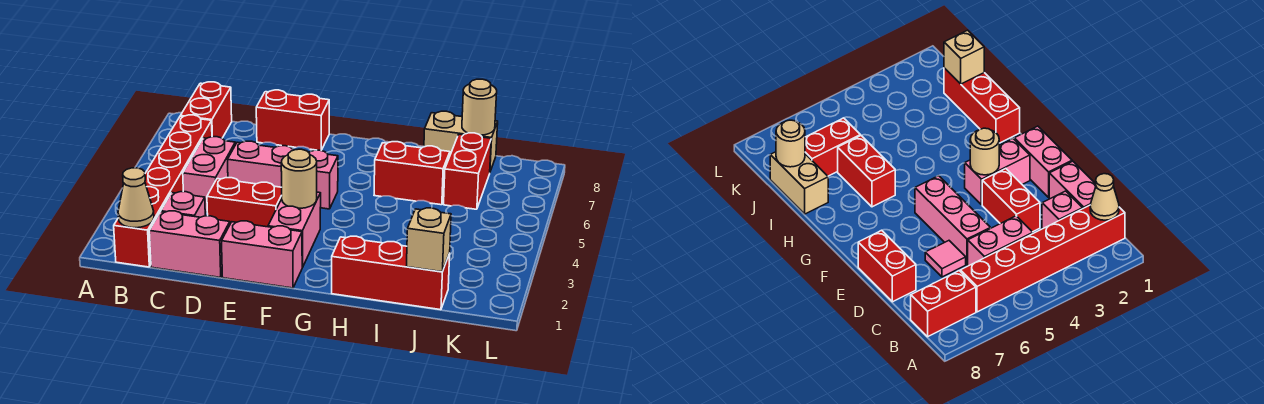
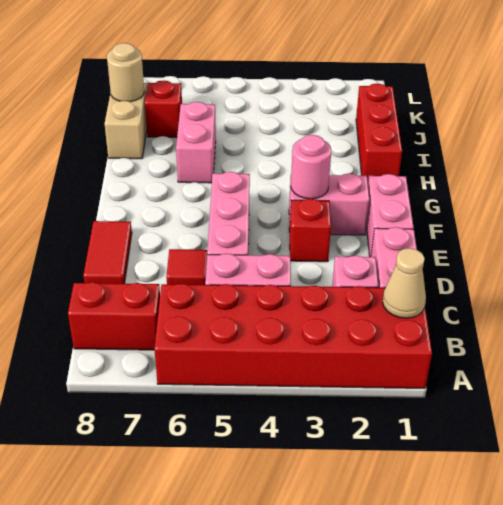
red 1x6 brick [114,115,212,267] -> red 2x6 brick [154,284,432,388]
red 1x2 brick [207,178,282,227] -> red 1x1 brick [290,199,331,262]
pink 1x1 tile [925,241,966,277] -> red 1x1 tile [166,249,207,285]
red 1x2 brick [256,90,329,150] -> red 1x2 tile [83,221,132,284]
tan 1x1 round brick [281,149,317,208] -> pink 1x1 round brick [291,135,331,199]
red 1x2 brick [374,142,450,205] -> pink 1x2 brick [176,102,216,183]
tan 1x1 brick [407,208,451,272] -> none
red 1x2 brick [444,133,491,209] -> red 1x1 brick [145,80,182,137]

